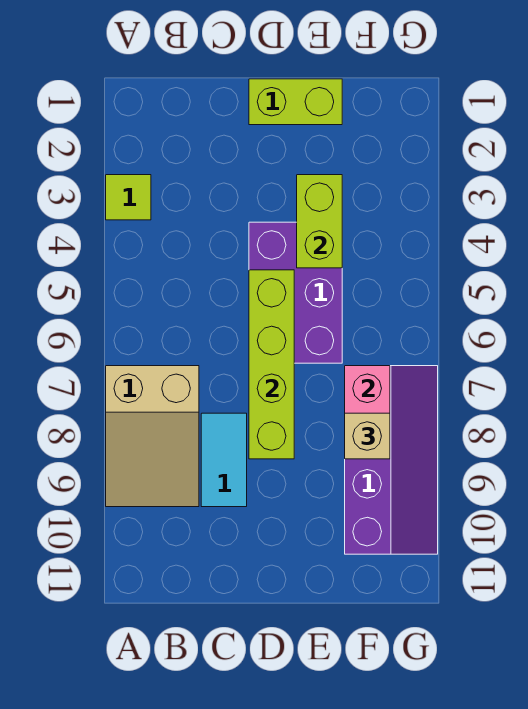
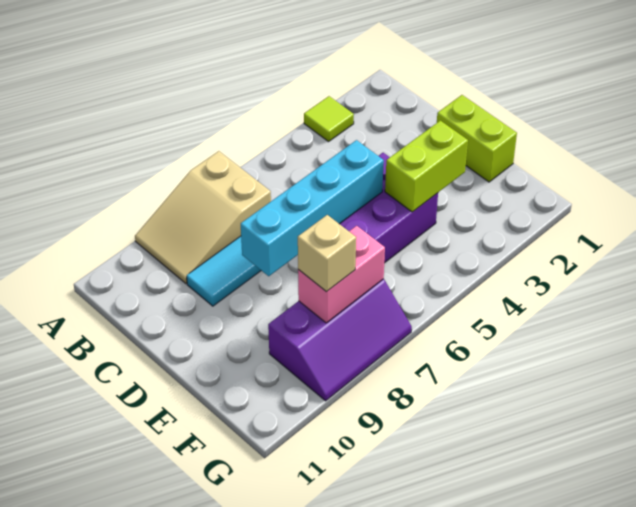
lime 1x4 brick [249,270,294,459] -> cyan 1x4 brick [241,140,384,276]
purple 2x4 slope [345,366,438,554] -> purple 2x3 slope [268,279,412,401]

